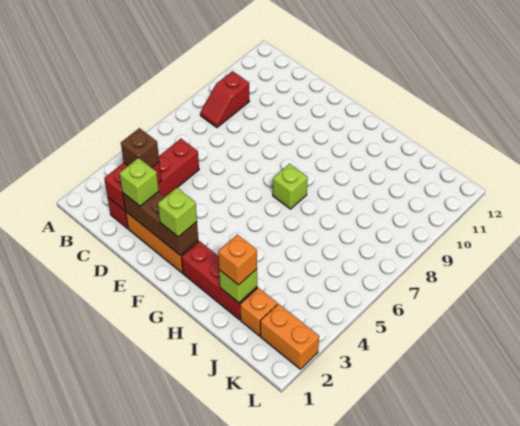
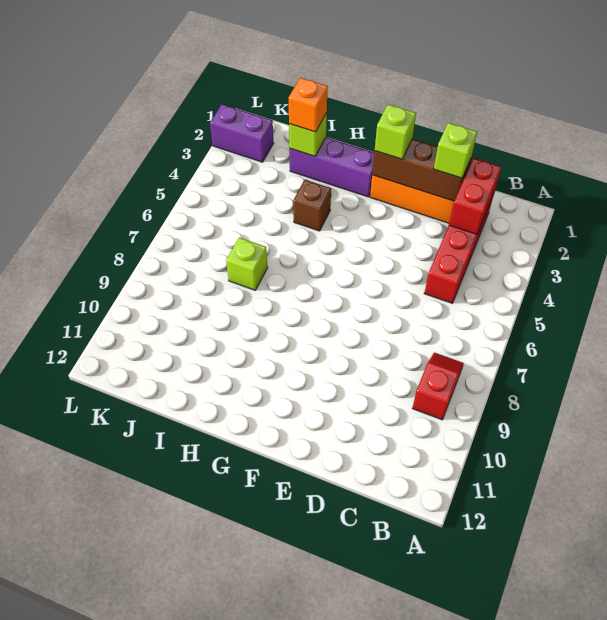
brown 1x1 brick [121,128,159,168] -> brown 1x1 brick moved to [293,180,331,231]
red 1x3 brick [181,241,257,320] -> purple 1x3 brick [289,137,374,197]
lime 1x1 brick [273,164,308,209] -> lime 1x1 brick moved to [226,238,268,290]
orange 1x1 brick [240,288,278,336] -> none
orange 1x2 brick [260,304,319,369] -> purple 1x2 brick [210,104,274,162]

